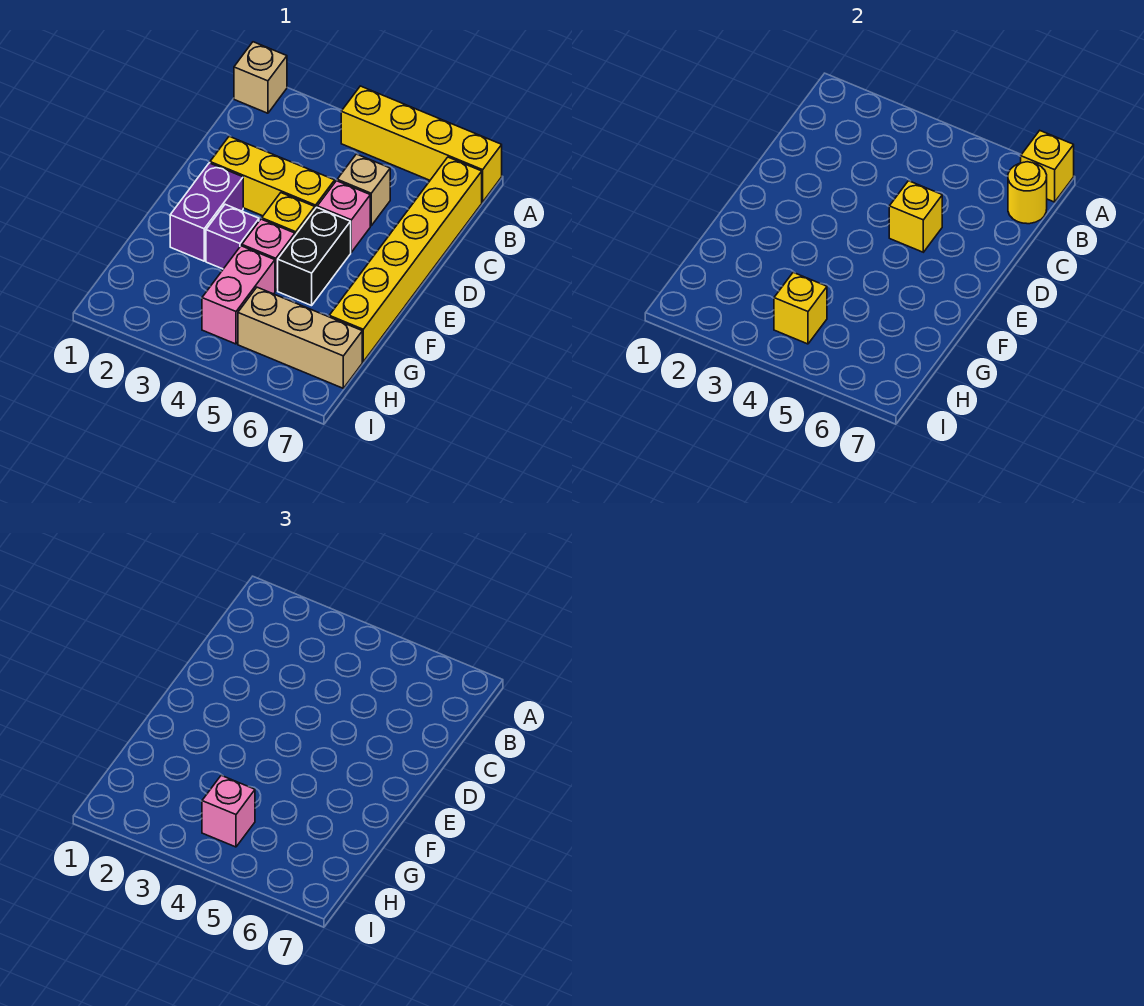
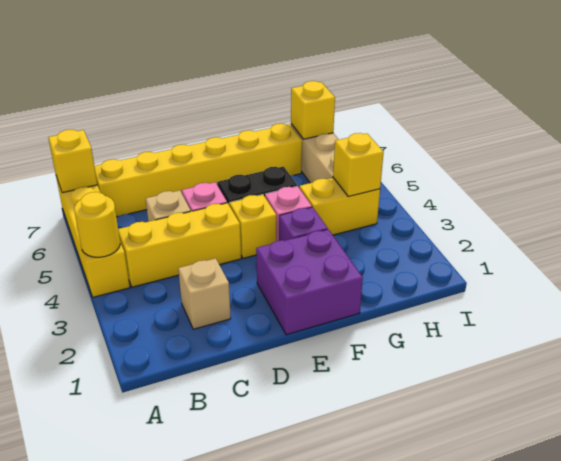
tan 1x1 brick [234,42,287,113] -> tan 1x1 brick moved to [178,258,231,329]
yellow 1x1 round brick [1008,162,1047,224] -> yellow 1x1 round brick moved to [74,192,120,257]
yellow 1x3 brick [210,136,335,216] -> yellow 1x3 brick turned to [118,203,241,287]
yellow 1x1 brick [889,181,942,252] -> yellow 1x1 brick moved to [291,81,335,139]
purple 1x2 brick [170,163,243,261] -> purple 2x2 brick [256,229,363,335]
pink 1x2 brick [202,246,275,344] -> yellow 1x2 brick [299,178,380,235]
pink 1x1 brick [202,775,255,847] -> none

